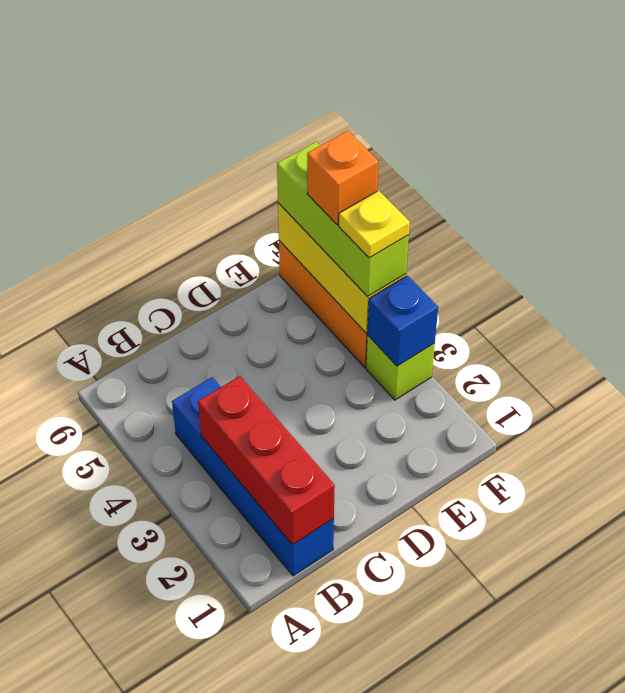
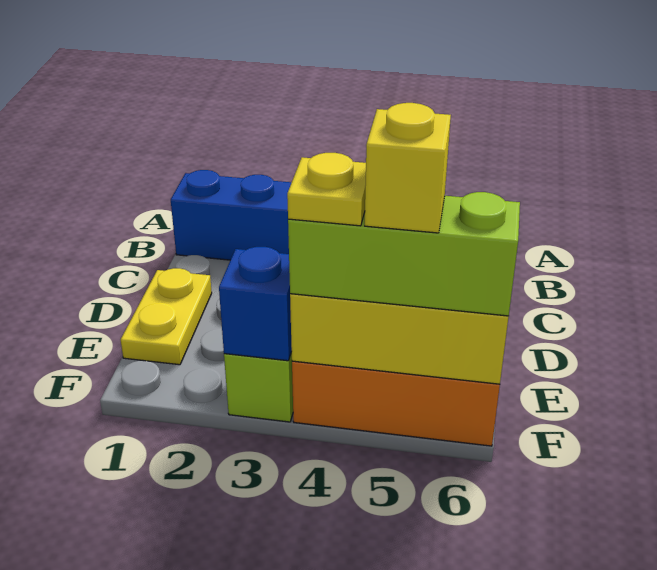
red 1x3 brick [198,376,335,545] -> none
none -> yellow 1x2 plate [121,268,212,365]
orange 1x1 brick [307,131,378,225] -> yellow 1x1 brick [365,103,451,233]

